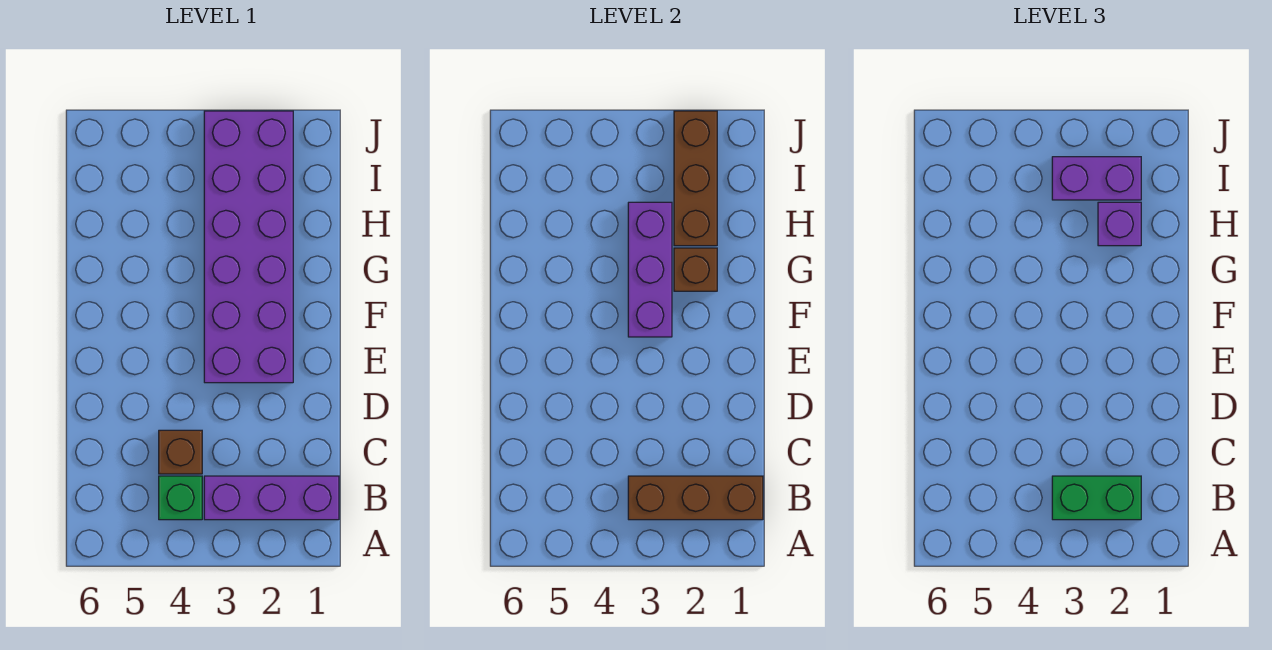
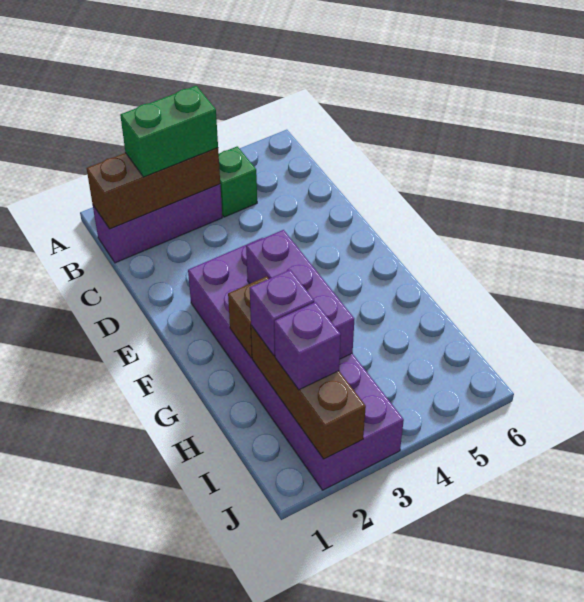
brown 1x1 brick [159,430,202,474] -> none
purple 1x2 brick [1052,157,1141,200] -> purple 1x1 brick [274,302,341,390]

